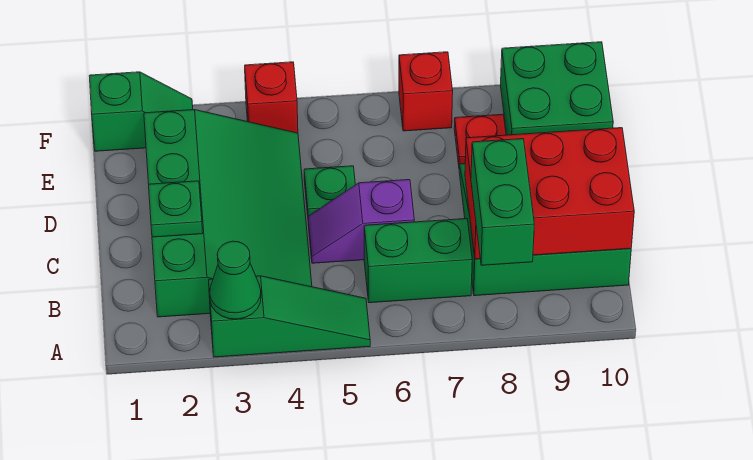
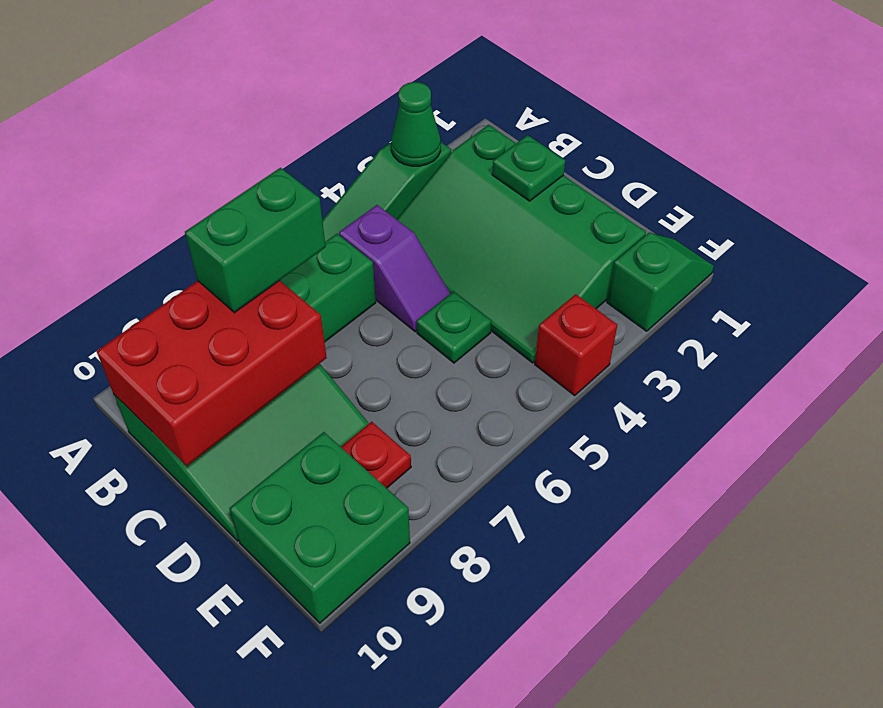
green 1x2 brick [471,139,534,265] -> green 1x2 brick turned to [185,168,326,313]
purple 1x2 slope [308,180,414,263] -> purple 1x2 slope turned to [339,205,450,332]
green 1x2 slope [89,72,193,151] -> green 1x2 slope turned to [607,233,714,331]
red 1x1 brick [399,52,453,131] -> none

